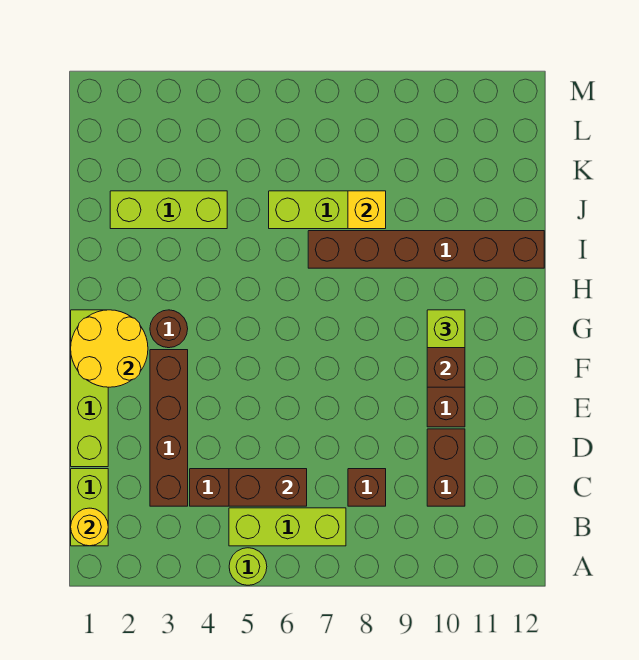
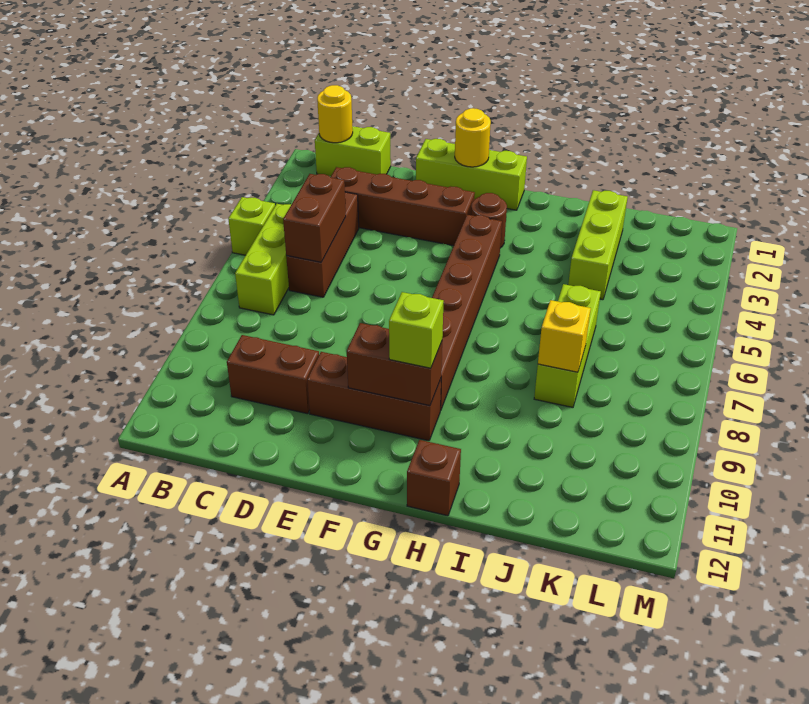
lime 1x1 round brick [229,548,267,585] -> lime 1x1 brick [228,197,275,255]
brown 1x1 brick [348,469,386,506] -> brown 1x1 brick moved to [407,440,461,516]
lime 1x4 brick [71,310,108,467] -> lime 1x3 brick [416,139,527,210]
yellow 2x2 round brick [71,310,148,387] -> yellow 1x1 round brick [455,108,491,167]
brown 1x6 brick [308,231,544,268] -> brown 1x6 brick moved to [432,215,502,411]

